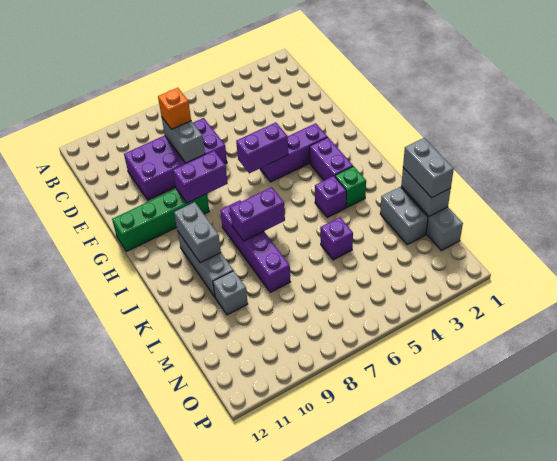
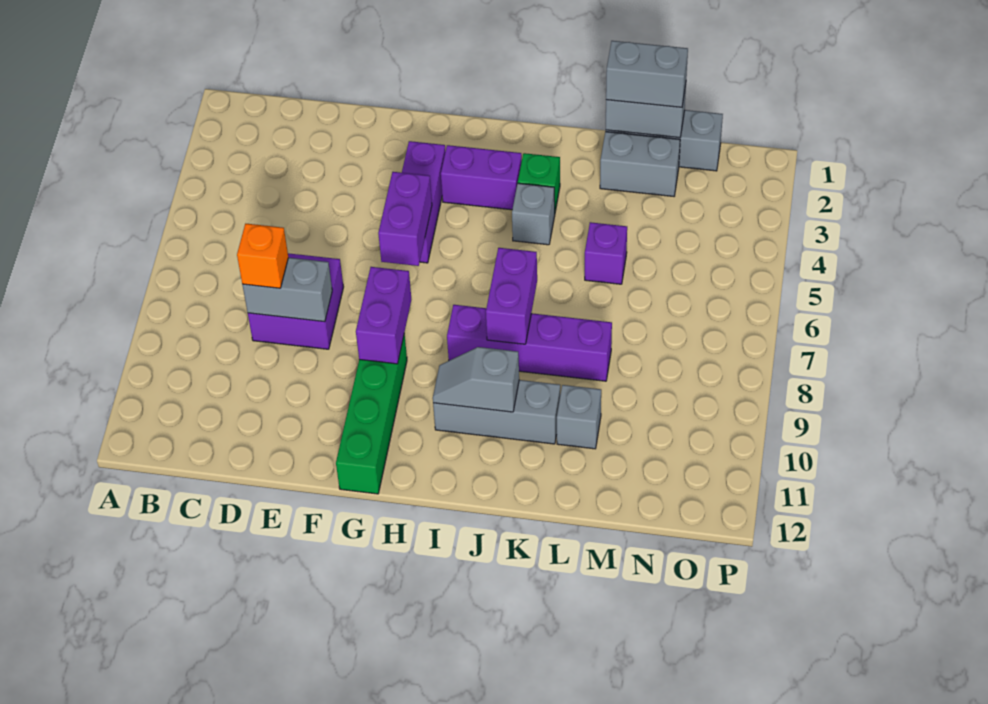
purple 2x4 brick [124,118,227,200] -> purple 2x2 brick [248,253,343,349]
grey 1x2 brick [174,202,221,263] -> grey 1x2 slope [433,347,519,412]
purple 1x1 brick [315,176,346,218] -> grey 1x1 brick [512,183,555,245]

